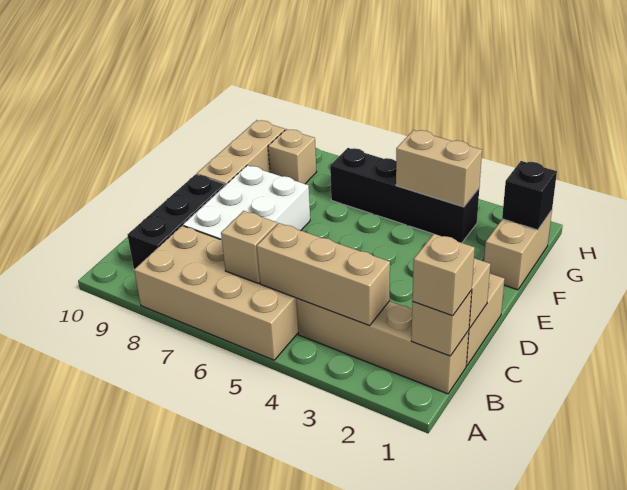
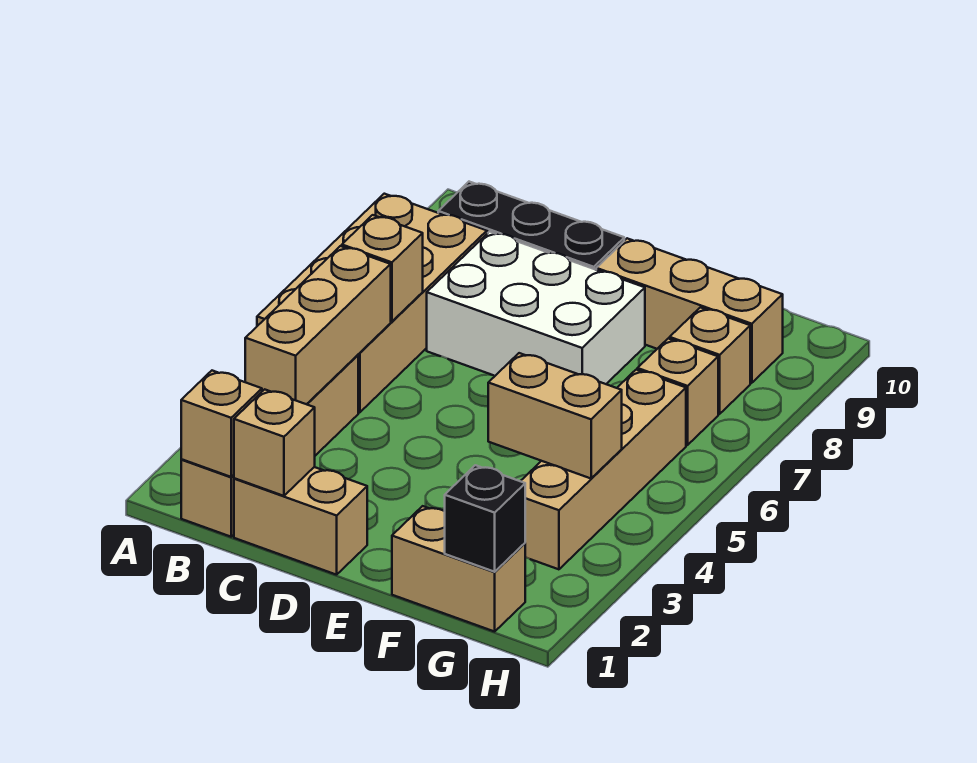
tan 1x1 brick [412,234,475,316] -> tan 1x1 brick moved to [637,339,718,445]
black 1x4 brick [330,148,479,243] -> tan 1x4 brick [521,370,686,569]
tan 1x2 brick [396,130,482,207] -> tan 1x2 brick turned to [488,353,622,478]

